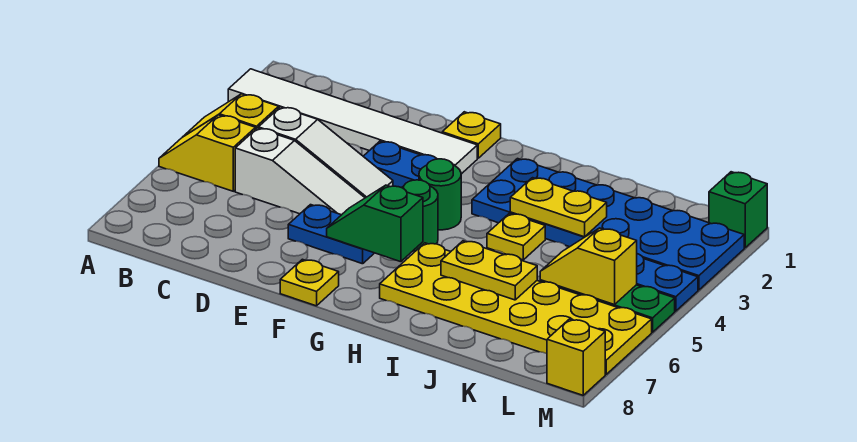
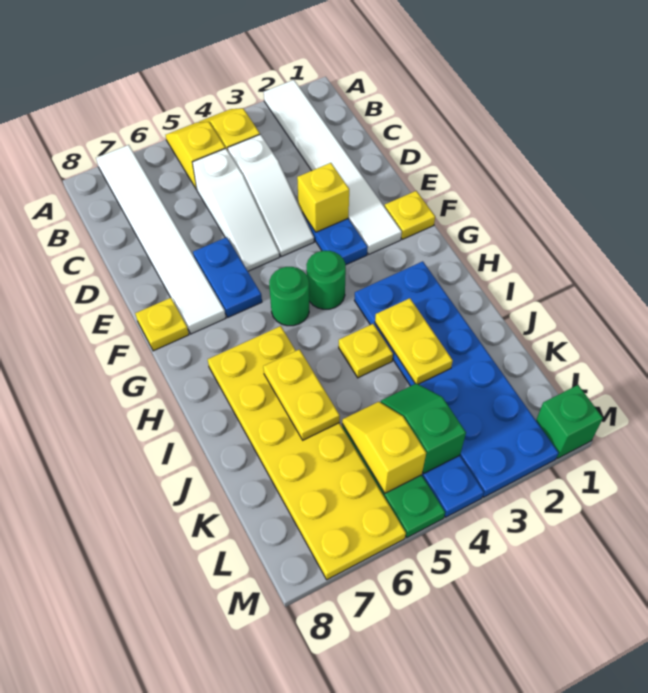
none -> white 1x6 tile [96,145,226,334]
green 1x2 slope [327,185,423,262] -> green 1x2 slope moved to [381,383,466,473]
yellow 1x1 brick [547,319,605,395] -> yellow 1x1 brick moved to [297,163,349,232]

